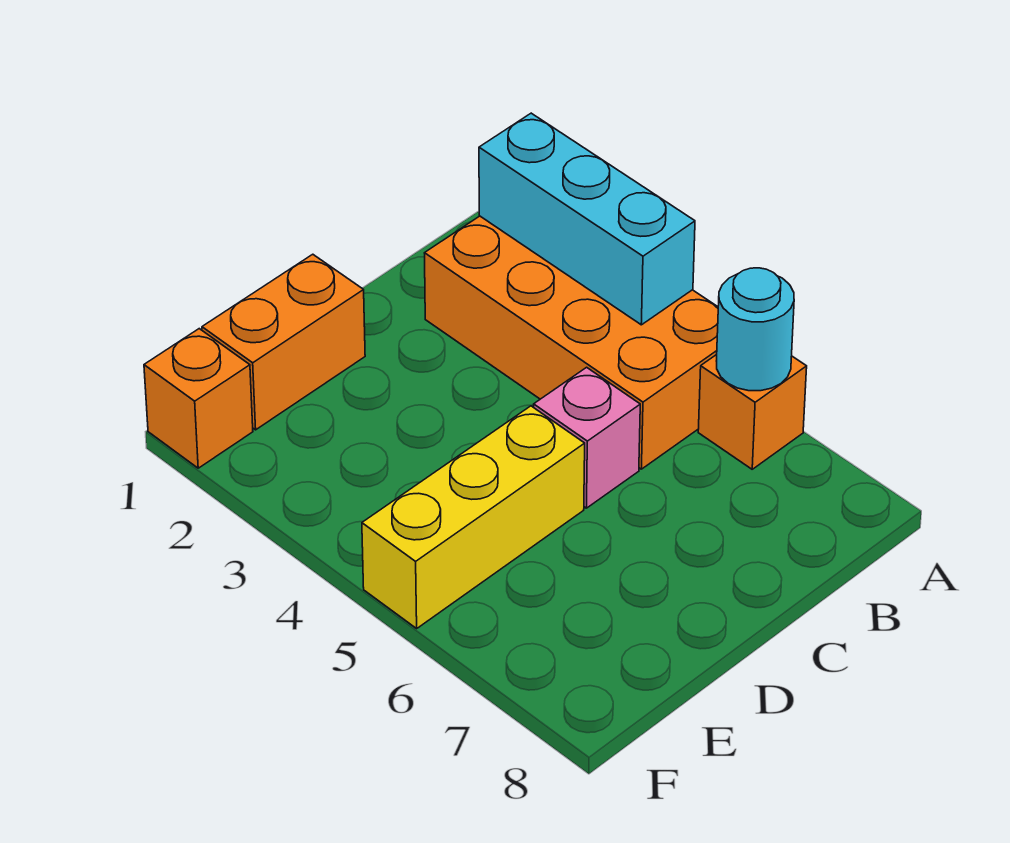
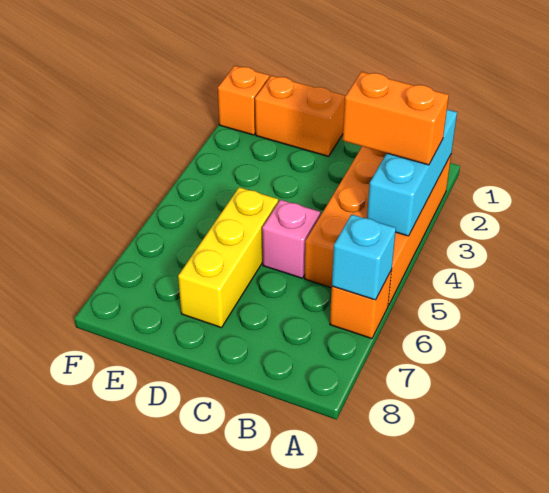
none -> orange 1x2 brick [343,72,449,165]
cyan 1x1 round brick [717,268,794,391] -> cyan 1x1 brick [332,214,396,300]
yellow 1x3 brick [362,406,585,628] -> yellow 1x3 brick turned to [178,187,278,328]

